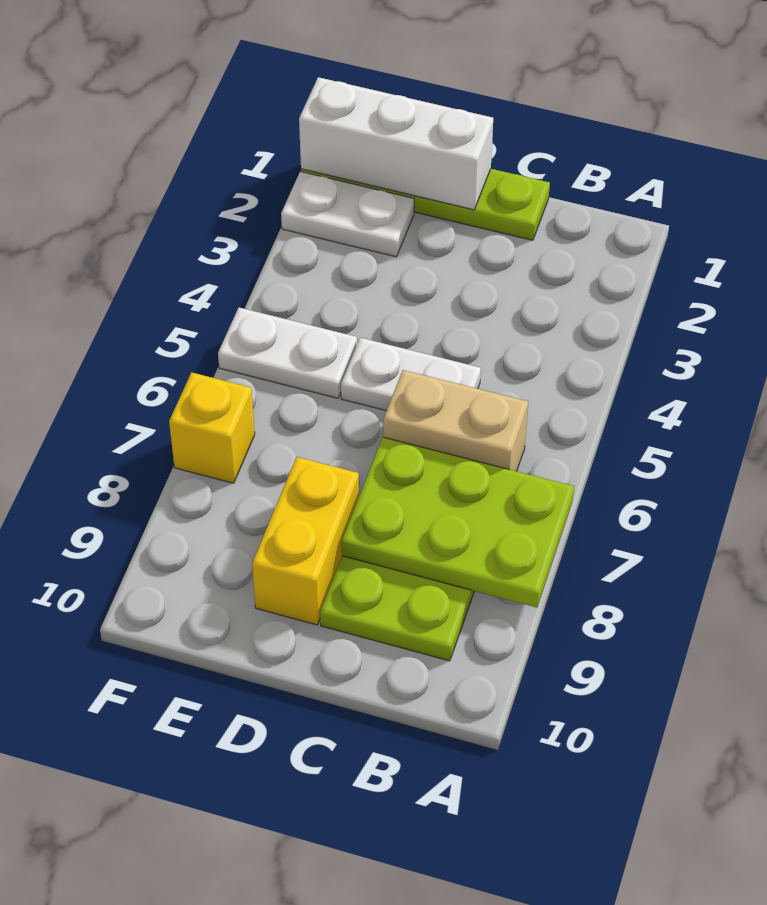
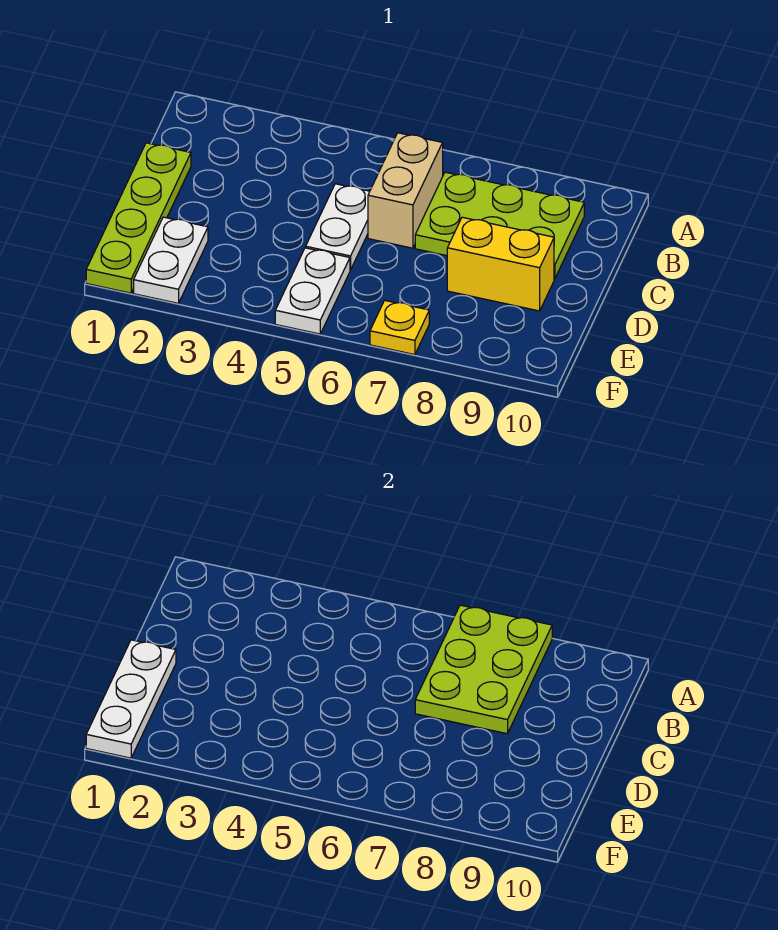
white 1x3 brick [299,77,493,210] -> white 1x3 plate [86,640,176,758]
yellow 1x1 brick [169,372,255,483] -> yellow 1x1 plate [370,300,429,355]

